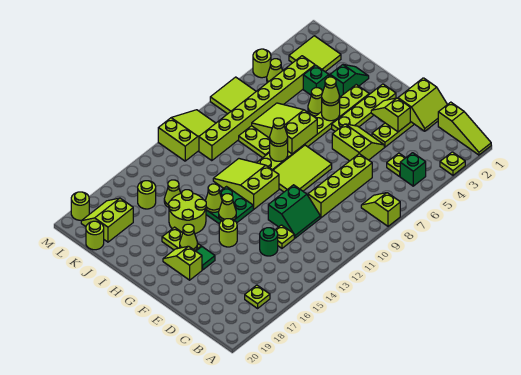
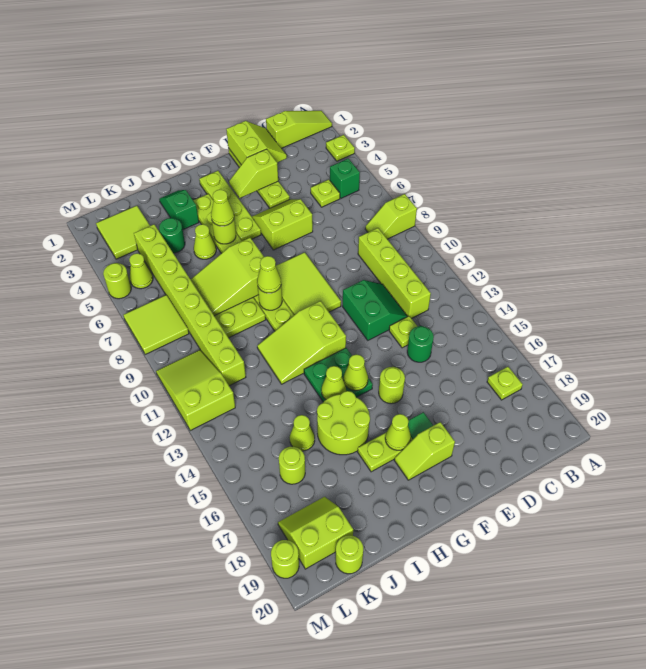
lime 1x4 brick [308,154,372,218] -> lime 1x4 brick moved to [358,228,431,318]
green 1x1 brick [303,65,329,95] -> green 1x1 round brick [159,218,185,253]
lime 2x2 slope [81,198,133,242] -> lime 2x2 slope turned to [278,497,353,569]

